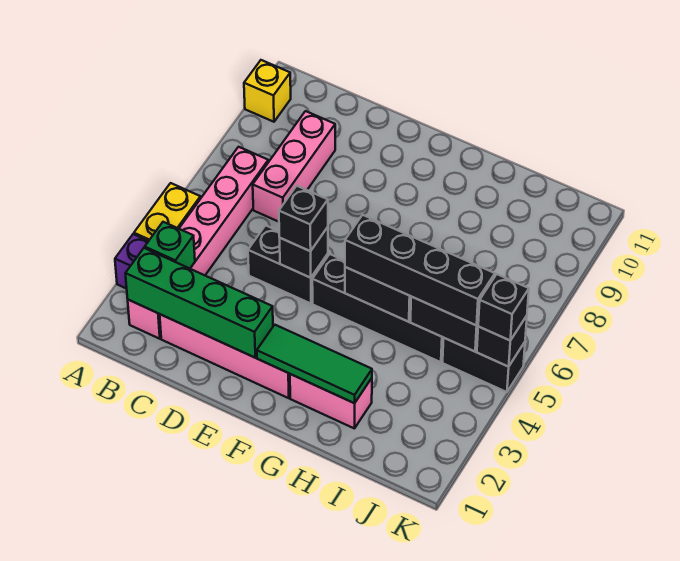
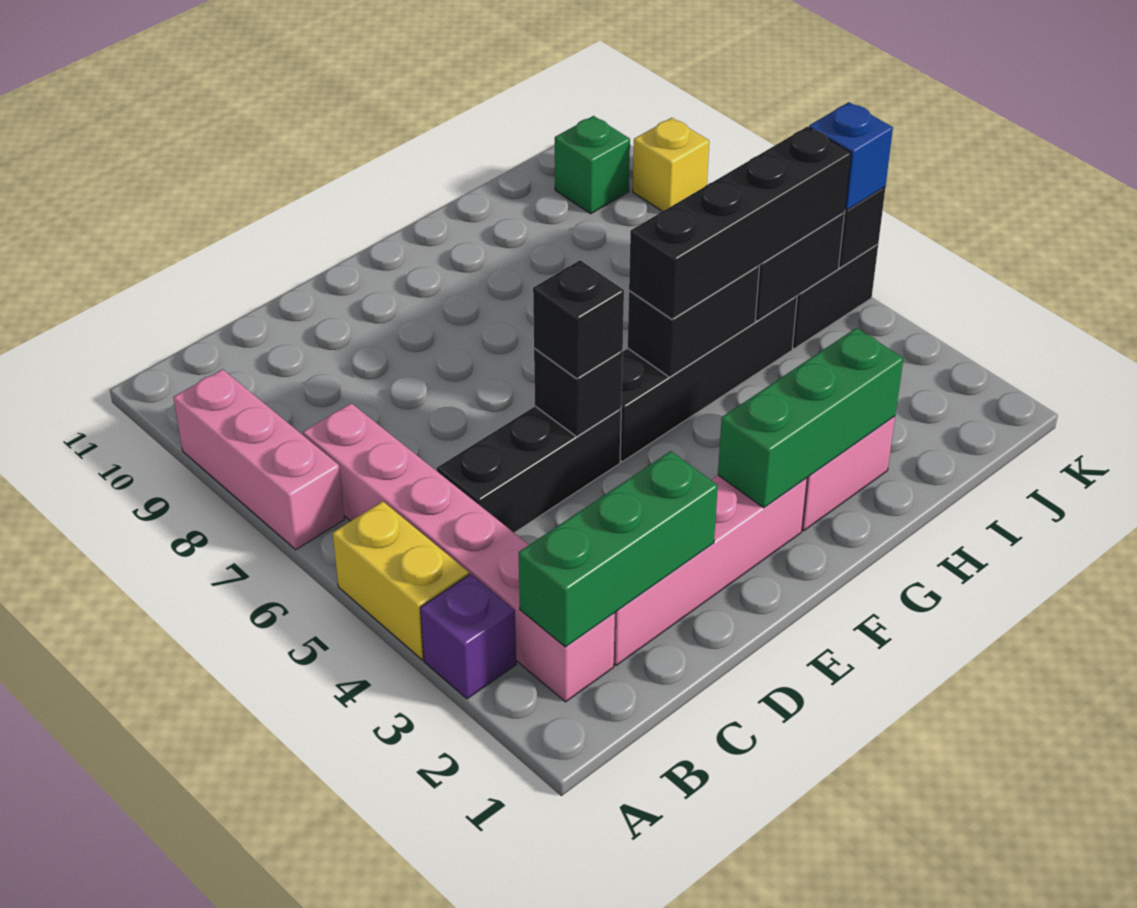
yellow 1x1 brick [244,60,291,122] -> yellow 1x1 brick moved to [633,118,709,211]
green 1x4 brick [125,248,273,358] -> green 1x3 brick [518,451,718,647]
green 1x1 brick [145,222,195,269] -> green 1x1 brick moved to [555,116,630,214]
pink 1x3 brick [253,111,335,222] -> pink 1x3 brick moved to [173,369,344,550]
black 1x2 brick [248,225,328,304] -> black 1x3 brick [437,406,621,533]
green 1x3 tile [257,325,372,403] -> green 1x3 brick [718,328,903,508]
black 1x1 brick [478,274,529,340] -> blue 1x1 brick [809,102,893,210]

